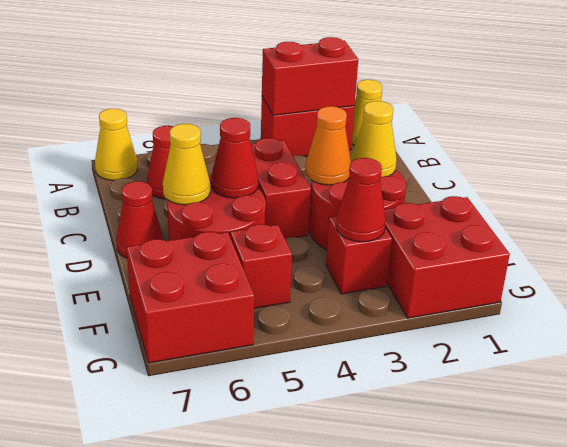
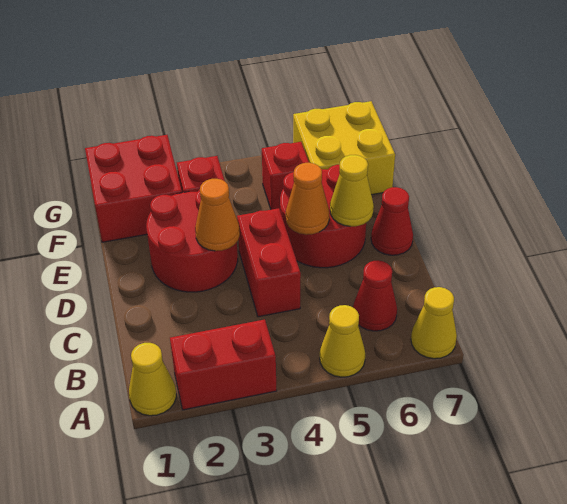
red 1x2 brick [262,37,358,115] -> none
yellow 1x1 cone [351,101,397,177] -> yellow 1x1 cone moved to [320,305,365,377]
red 1x1 cone [211,118,258,198] -> orange 1x1 cone [286,163,329,235]
red 1x1 cone [336,158,386,242] -> none
red 2x2 brick [127,232,254,363] -> yellow 2x2 brick [293,101,395,195]

